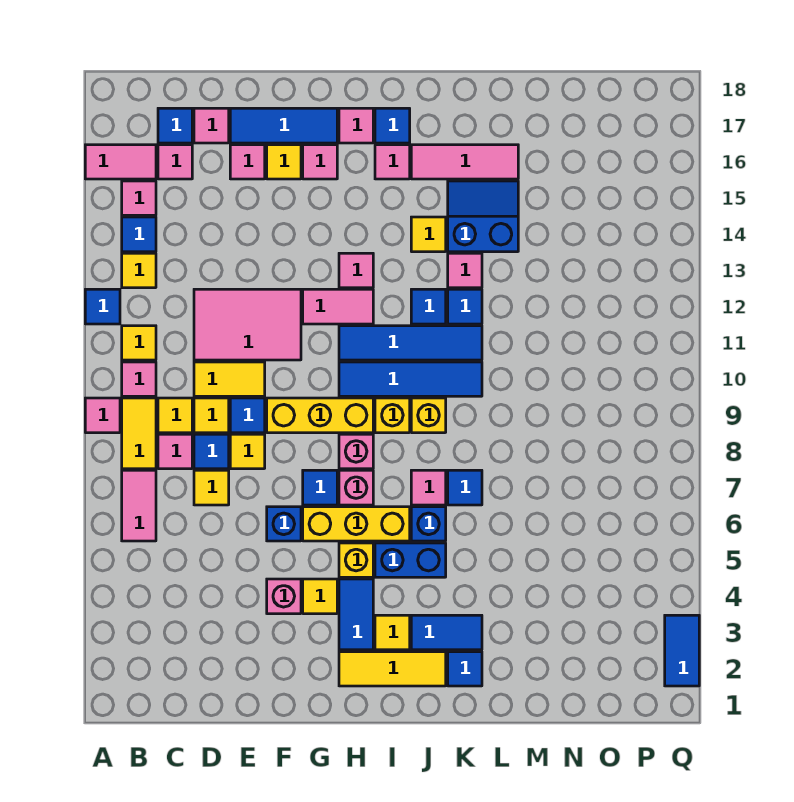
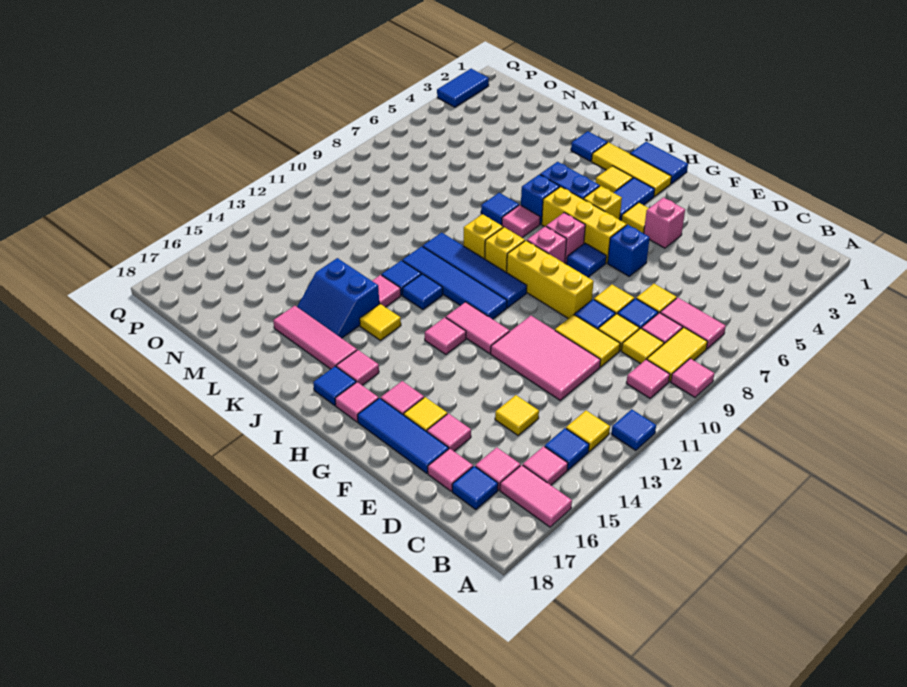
pink 1x2 tile [122,470,156,541] -> pink 1x2 tile turned to [660,298,726,349]
yellow 1x1 tile [122,326,156,360] -> yellow 1x1 tile moved to [495,395,539,435]
blue 1x2 tile [411,615,482,650] -> blue 1x2 tile moved to [630,142,688,184]

